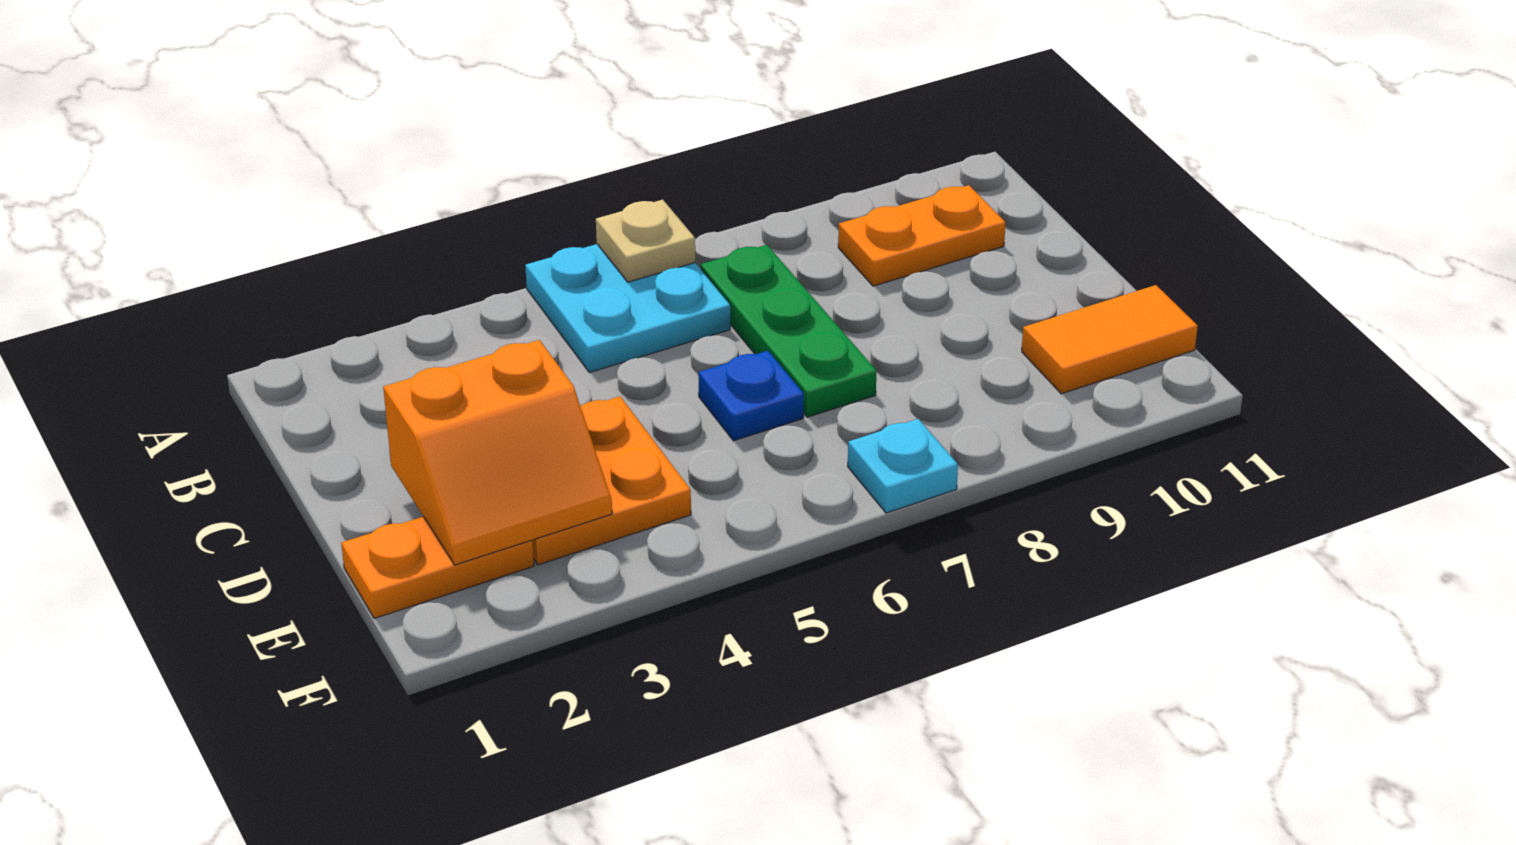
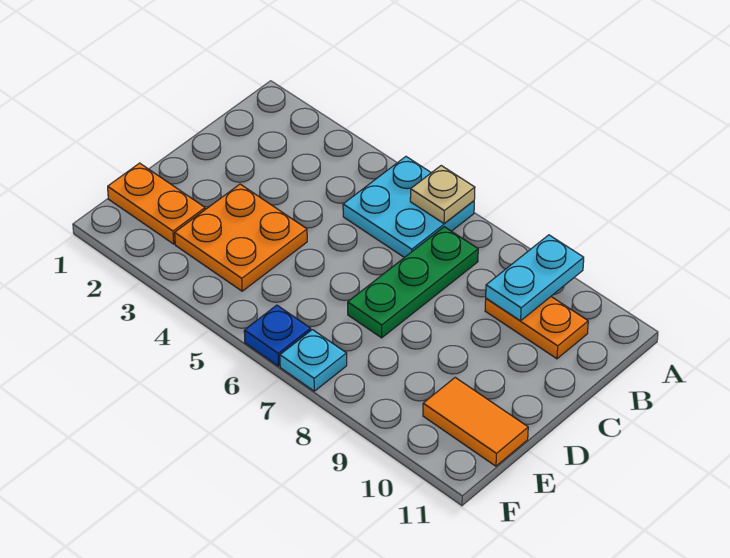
none -> cyan 1x2 plate [486,235,584,321]
orange 2x2 slope [383,340,612,565] -> none
blue 1x1 plate [698,351,804,441] -> blue 1x1 plate moved to [244,305,311,366]

